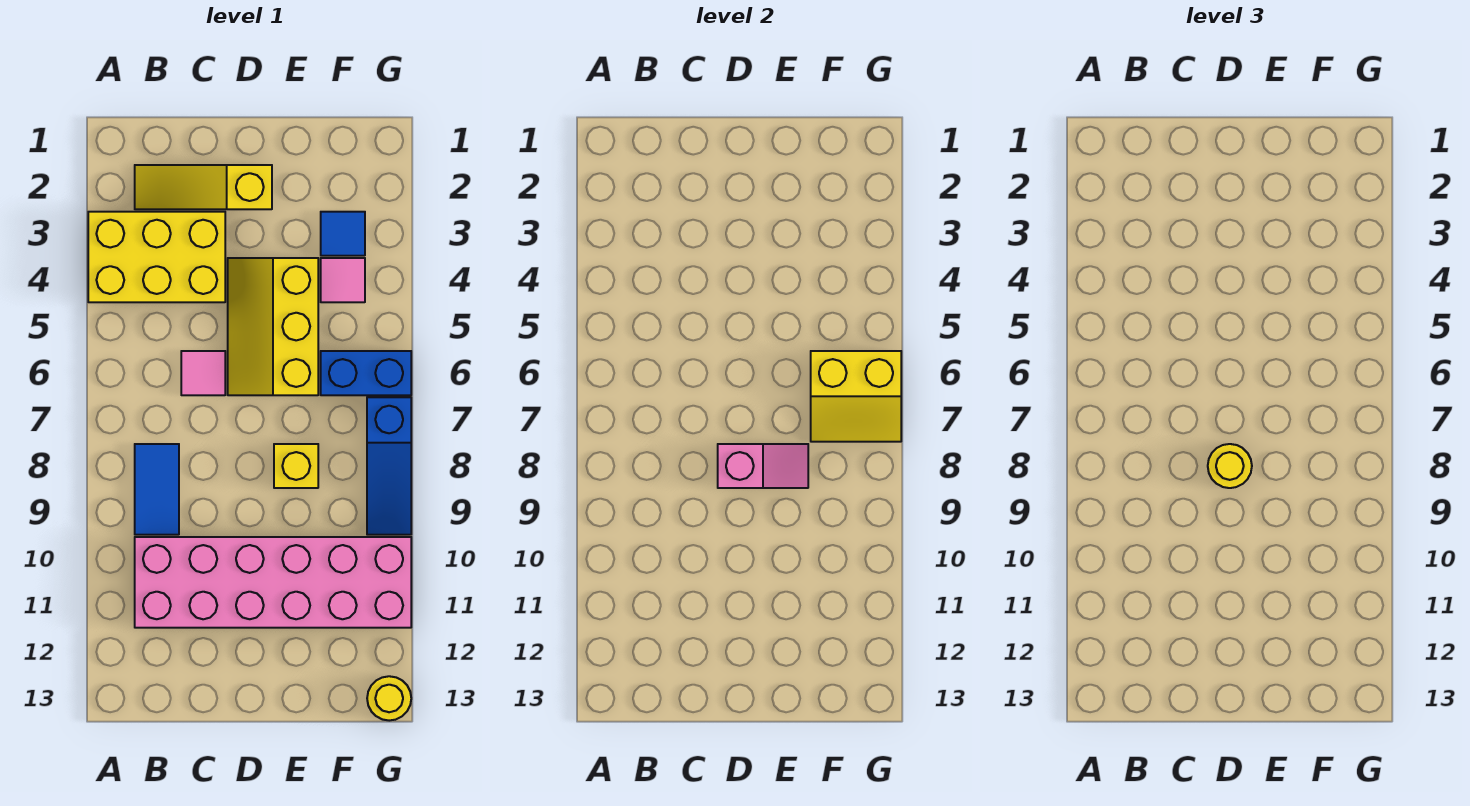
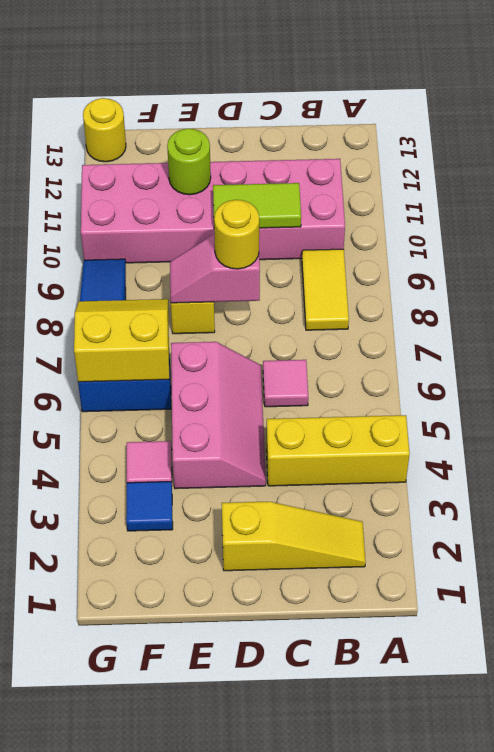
yellow 2x3 brick [88,212,225,302] -> yellow 1x3 brick [266,415,410,486]
blue 1x2 tile [135,444,179,535] -> yellow 1x2 tile [302,249,349,330]
none -> lime 1x2 tile [213,183,301,228]
yellow 2x3 slope [228,258,318,395] -> pink 2x3 slope [171,342,266,489]
none -> lime 1x1 round brick [167,129,211,195]

